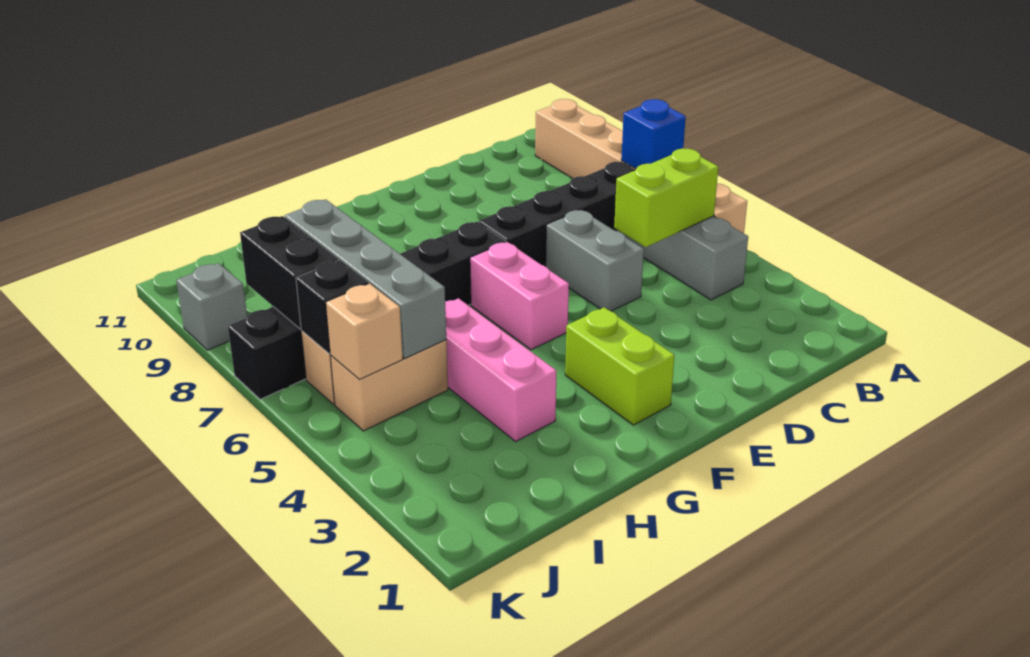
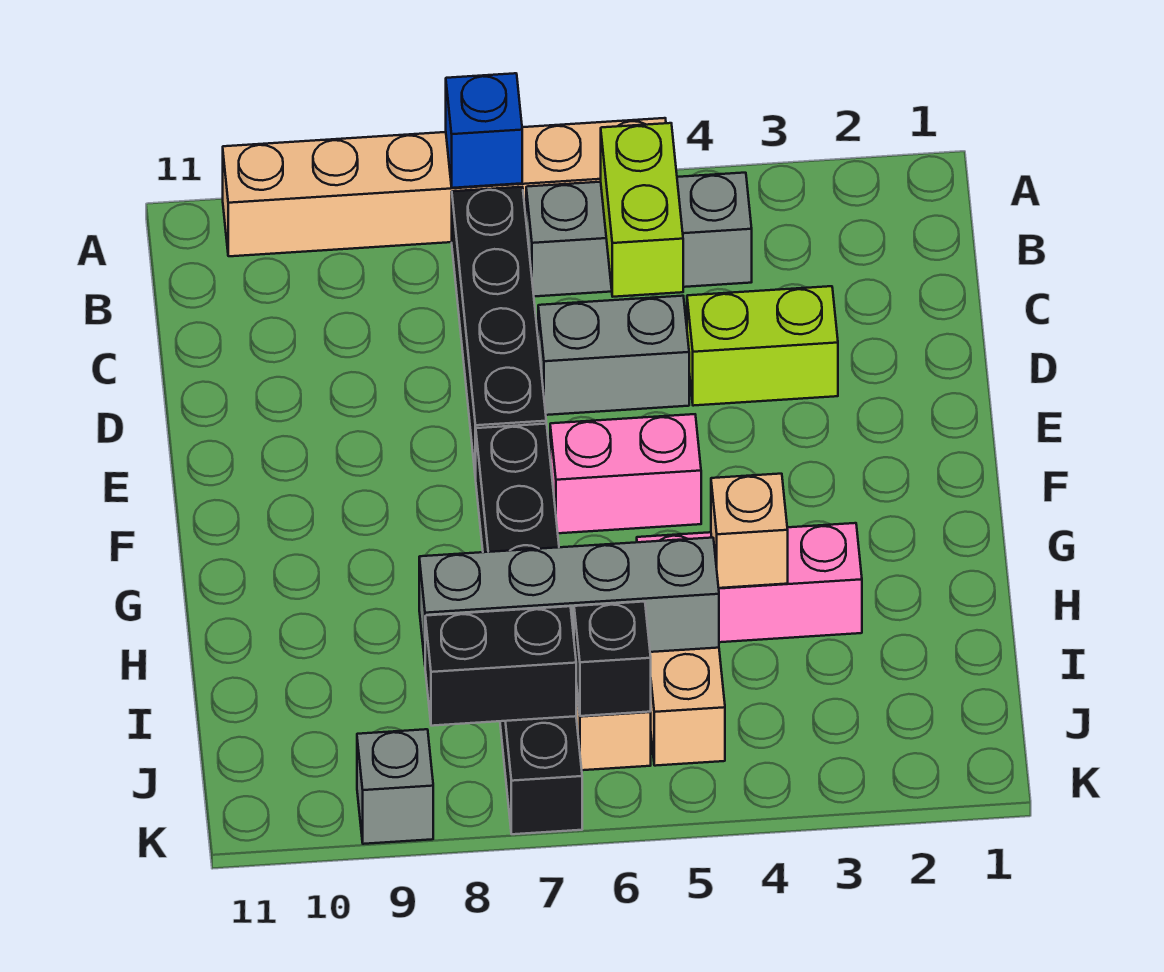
lime 1x2 brick [565,307,675,425] -> lime 1x2 brick moved to [687,286,838,406]
tan 1x1 brick [326,284,403,380] -> tan 1x1 brick moved to [711,474,788,588]

